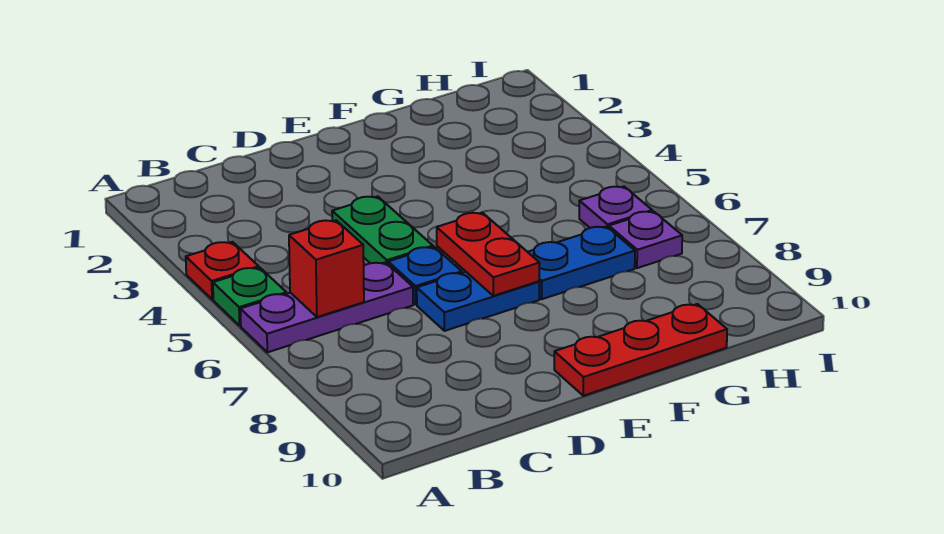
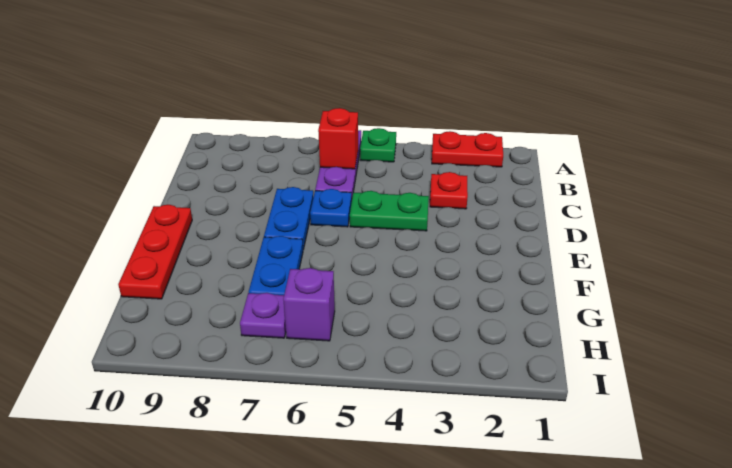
red 1x1 plate [186,242,259,299] -> red 1x1 plate moved to [430,172,468,209]
red 1x2 plate [437,213,540,296] -> red 1x2 plate moved to [432,131,503,167]
purple 1x1 plate [579,186,652,228] -> purple 1x1 brick [283,268,335,341]

